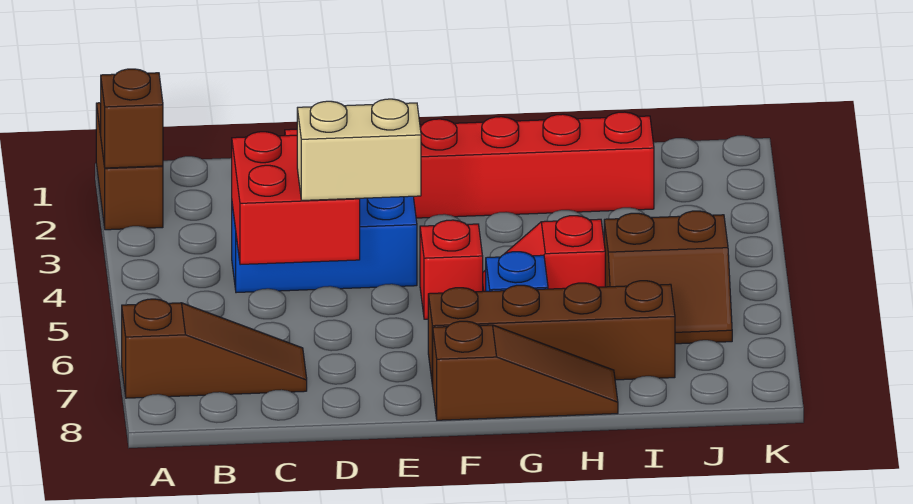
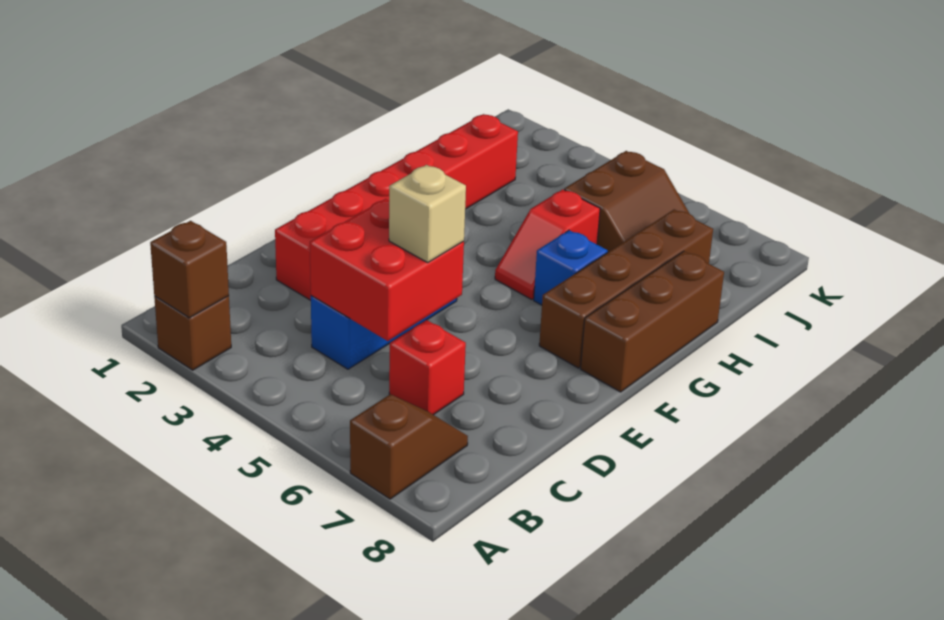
brown 1x2 brick [96,103,163,230] -> brown 1x1 brick [154,296,231,370]
brown 1x3 slope [122,299,307,398] -> brown 1x2 slope [350,394,468,499]
tan 1x2 brick [297,99,421,200] -> tan 1x1 brick [389,165,466,262]
red 1x1 brick [420,220,483,319] -> red 1x1 brick moved to [389,320,466,415]
brown 1x3 slope [433,321,618,420] -> brown 1x3 brick [581,251,724,392]

